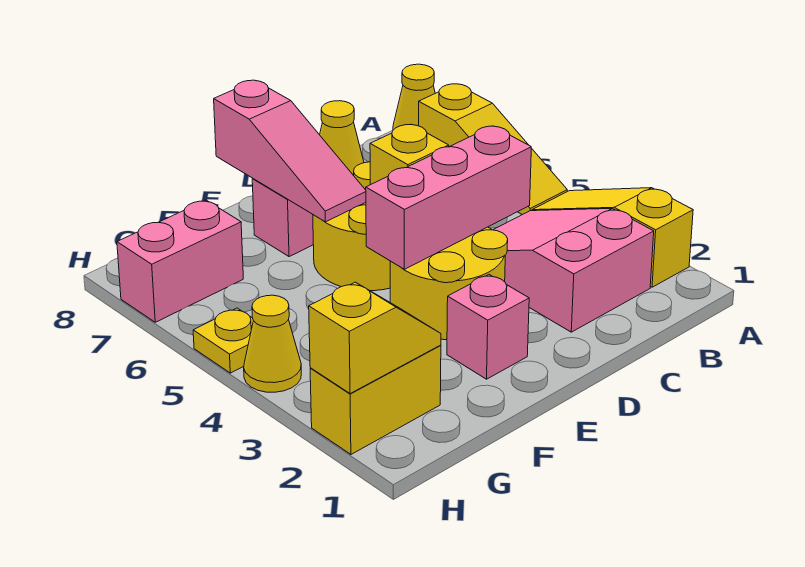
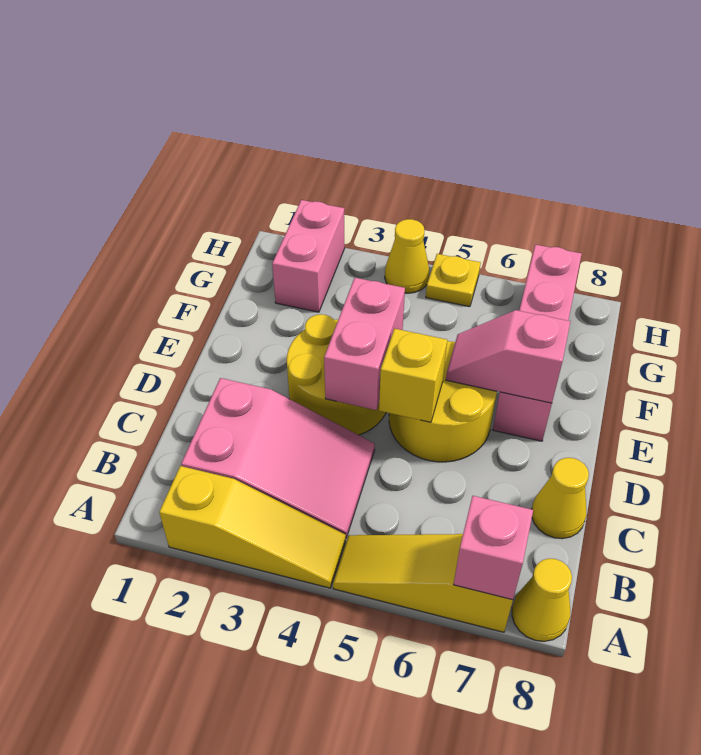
pink 1x3 brick [366,126,531,269] -> pink 1x2 brick [324,278,405,410]
pink 1x1 brick [447,275,529,379] -> pink 1x1 brick moved to [454,496,533,600]
pink 1x3 slope [214,80,366,222] -> pink 1x2 slope [446,310,570,403]
yellow 1x2 brick [310,345,441,454] -> pink 1x2 brick [272,200,345,312]
yellow 1x2 slope [309,282,441,394] -> none

